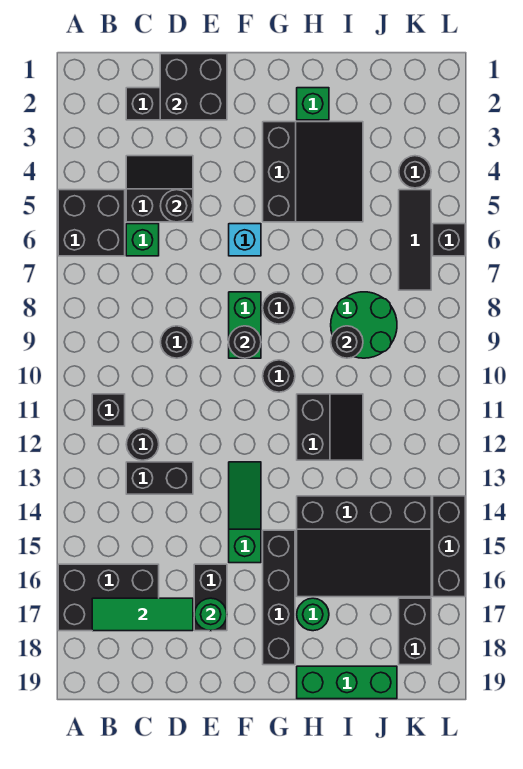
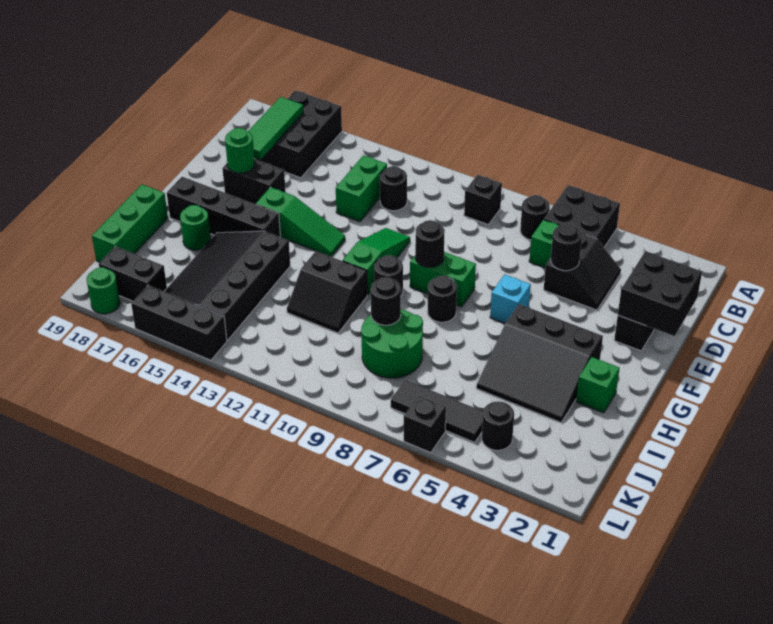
black 1x1 brick [92,394,125,426] -> black 1x1 brick moved to [464,175,502,224]
black 1x2 brick [126,462,193,494] -> green 1x2 brick [336,155,387,222]
black 1x1 round brick [161,326,193,358] -> black 1x1 round brick moved to [520,195,550,240]
none -> green 1x3 slope [343,228,410,295]
none -> green 1x1 round brick [87,267,120,314]

